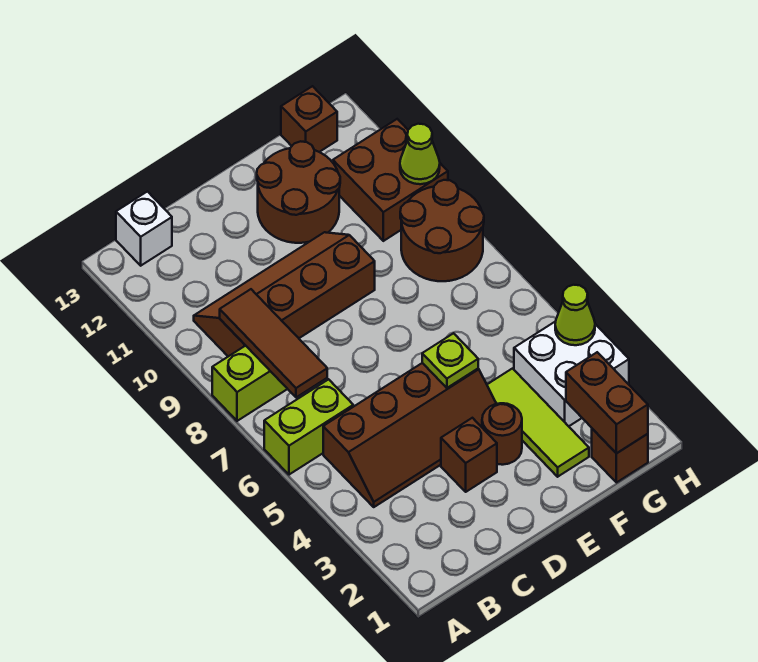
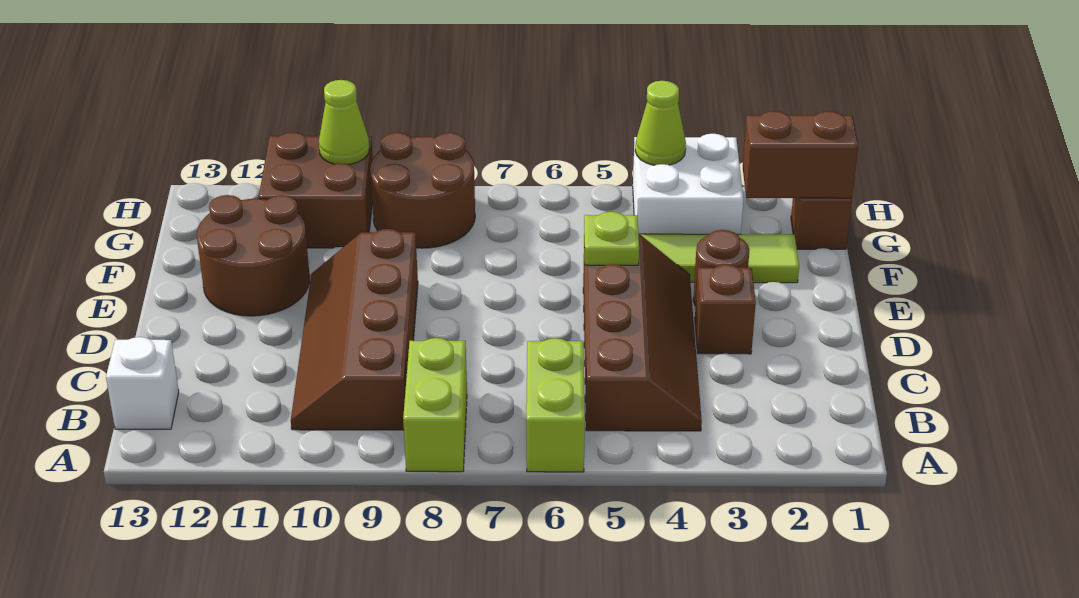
brown 1x3 tile [220,289,327,397] -> none
brown 1x1 brick [281,86,337,152] -> none

